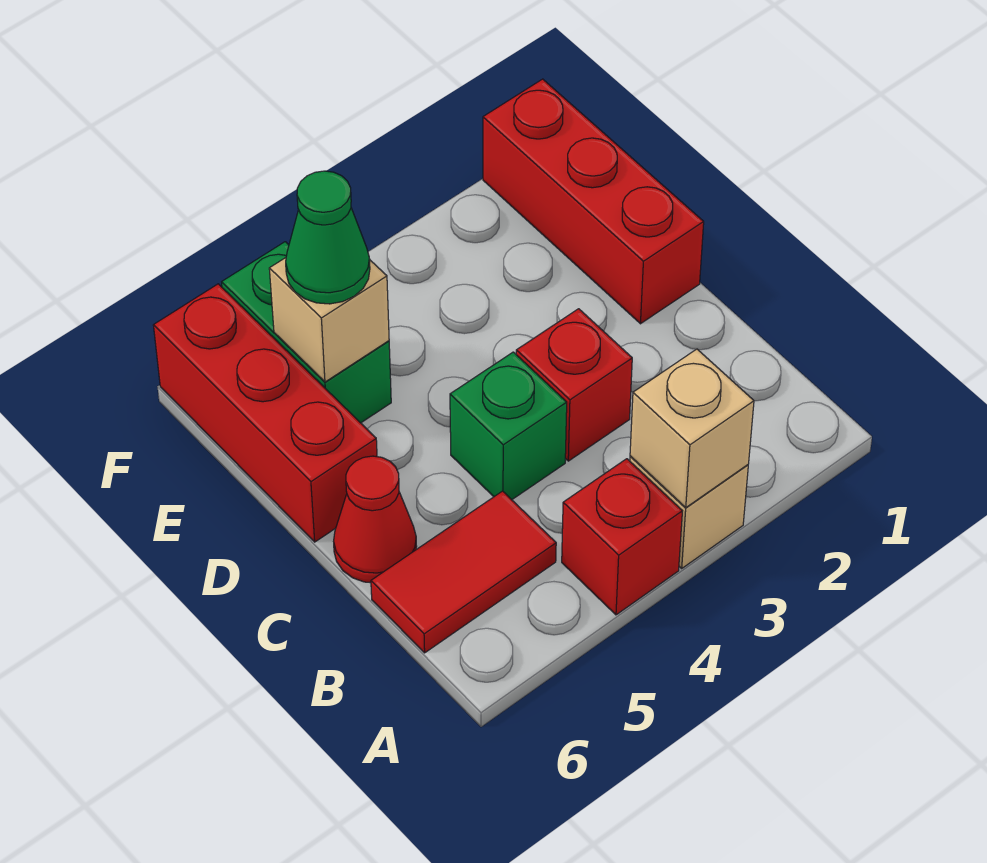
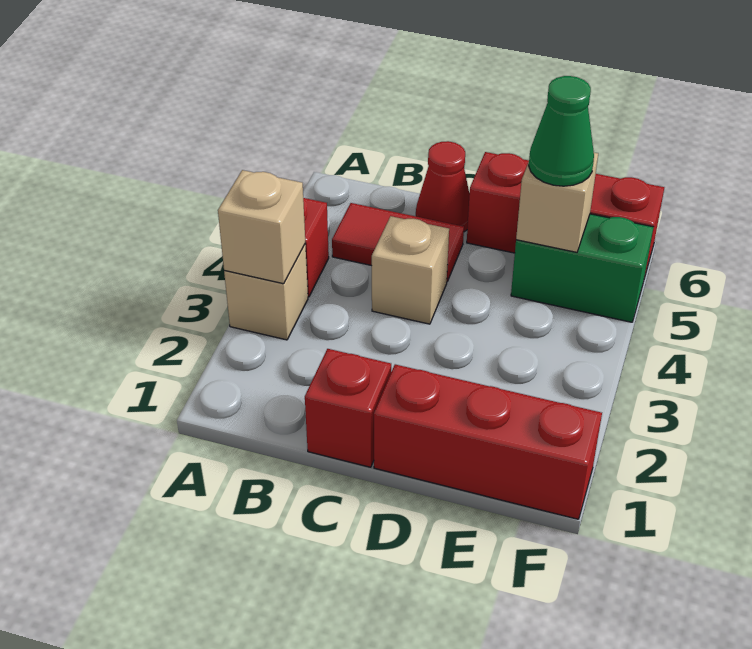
red 1x2 tile [371,491,556,653] -> red 1x2 tile turned to [332,203,464,281]
red 1x1 brick [516,309,632,461] -> red 1x1 brick moved to [305,349,391,467]
green 1x1 brick [450,352,567,500] -> tan 1x1 brick [372,216,449,324]

